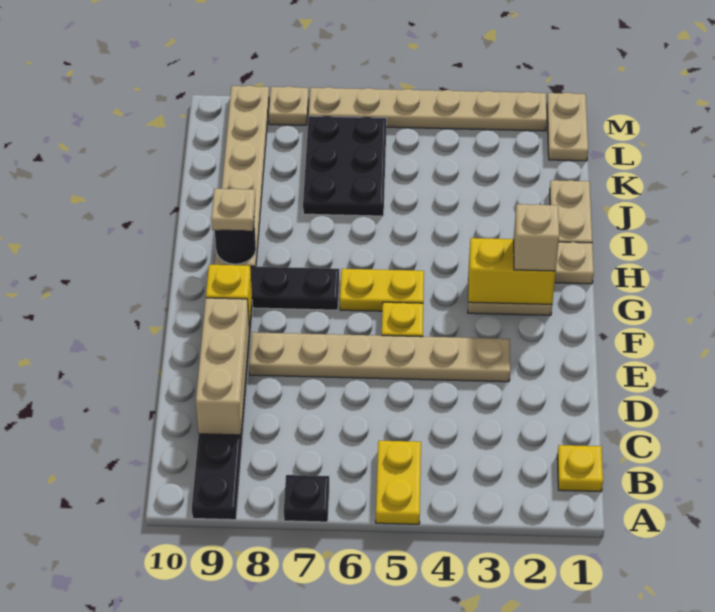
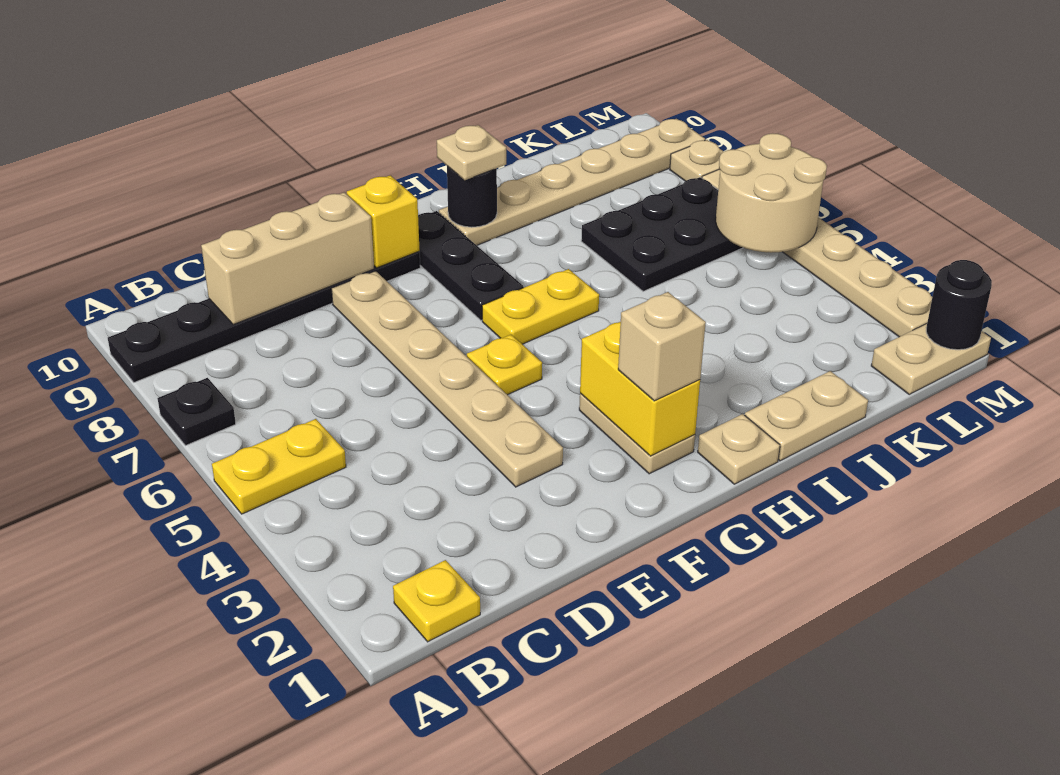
yellow 1x2 plate [340,269,424,311] -> yellow 1x2 plate turned to [482,269,599,344]
none -> tan 2x2 round brick [716,133,827,253]
none -> black 1x1 round brick [926,260,992,350]

